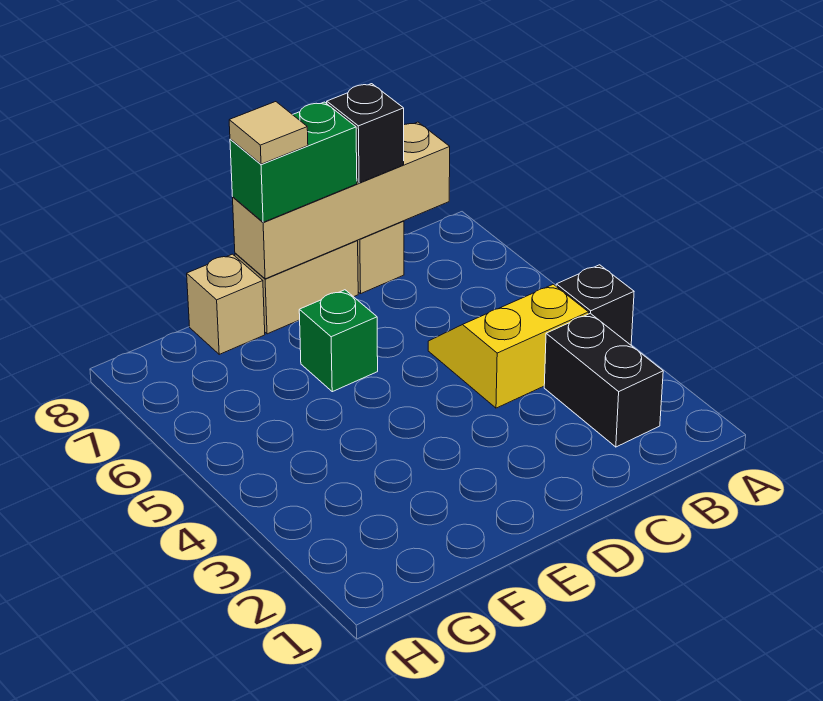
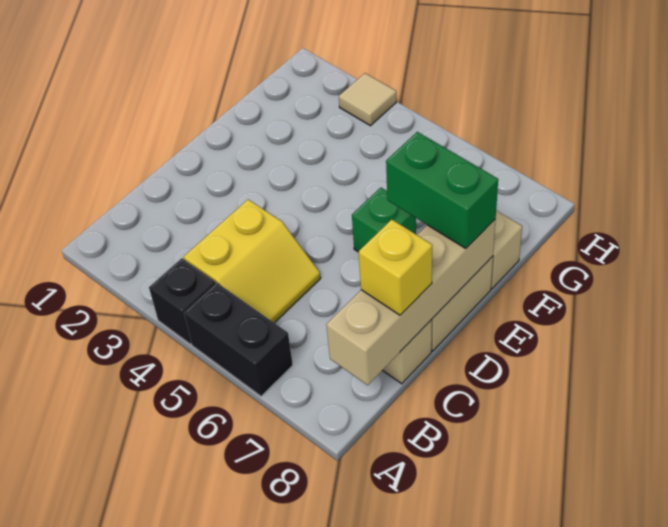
black 1x2 brick [544,313,663,447] -> black 1x2 brick moved to [184,283,293,396]
black 1x1 brick [327,84,404,183] -> yellow 1x1 brick [359,220,432,315]
green 1x2 brick [230,102,357,222] -> green 1x2 brick turned to [386,132,498,249]
tan 1x1 tile [229,102,308,164] -> tan 1x1 tile moved to [339,73,396,126]

